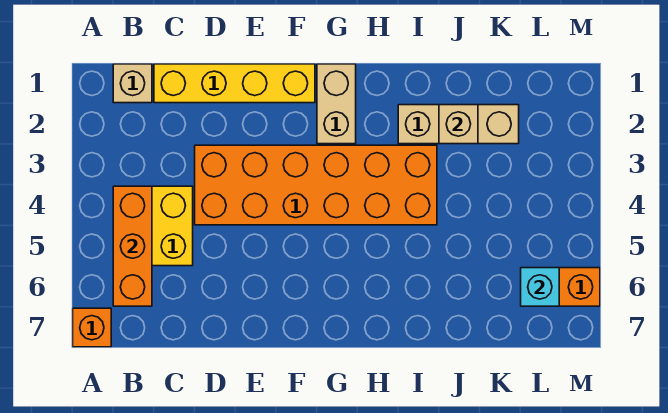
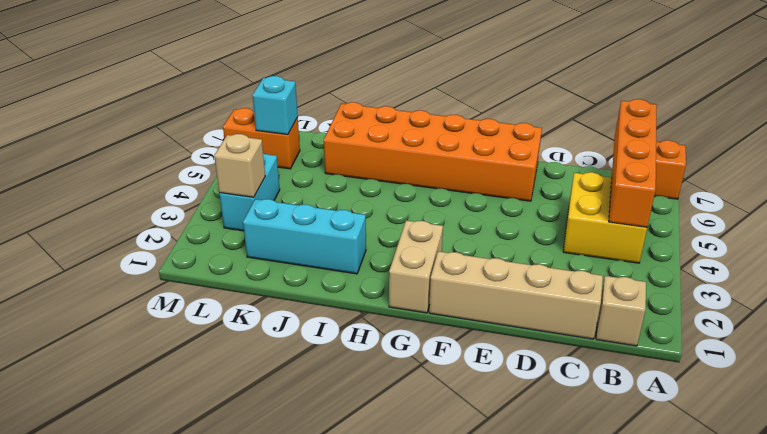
orange 1x3 brick [113,186,152,306] -> orange 1x4 brick [609,99,657,227]
yellow 1x4 brick [154,64,315,103] -> tan 1x4 brick [429,251,603,339]
orange 2x6 brick [195,145,437,225] -> orange 2x6 brick moved to [324,102,542,201]
tan 1x3 brick [398,105,519,144] -> cyan 1x3 brick [243,199,366,274]
tan 1x1 brick [439,105,478,144] -> tan 1x1 brick moved to [214,134,265,197]
none -> cyan 1x2 brick [219,153,280,231]

